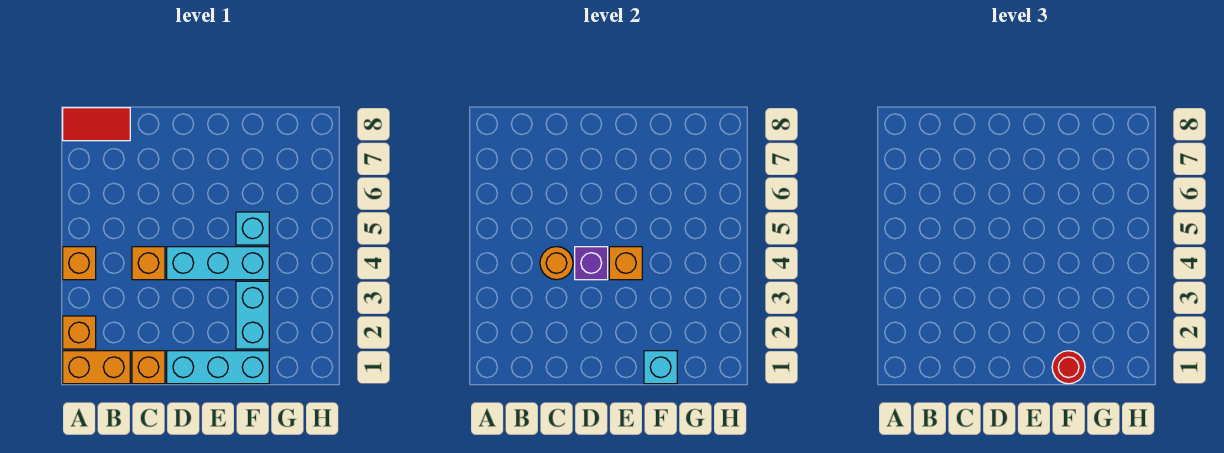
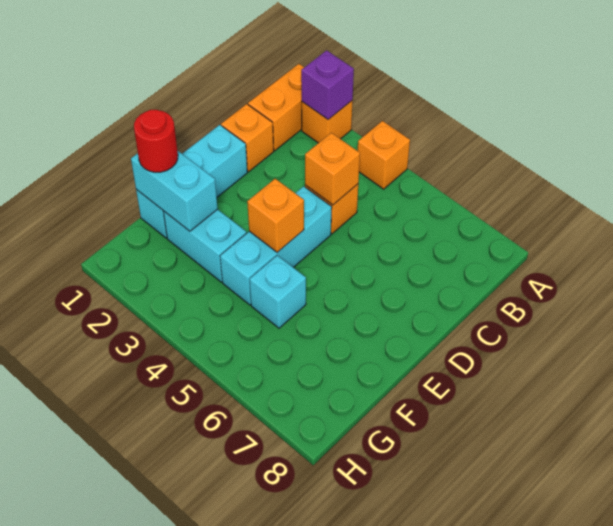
red 1x2 tile [63,108,130,141] -> none
orange 1x1 round brick [540,247,573,280] -> orange 1x1 brick [305,133,360,205]
purple 1x1 brick [575,247,608,280] -> purple 1x1 brick moved to [301,50,354,120]
cyan 1x1 brick [644,351,677,384] -> cyan 1x2 brick [131,150,218,231]

